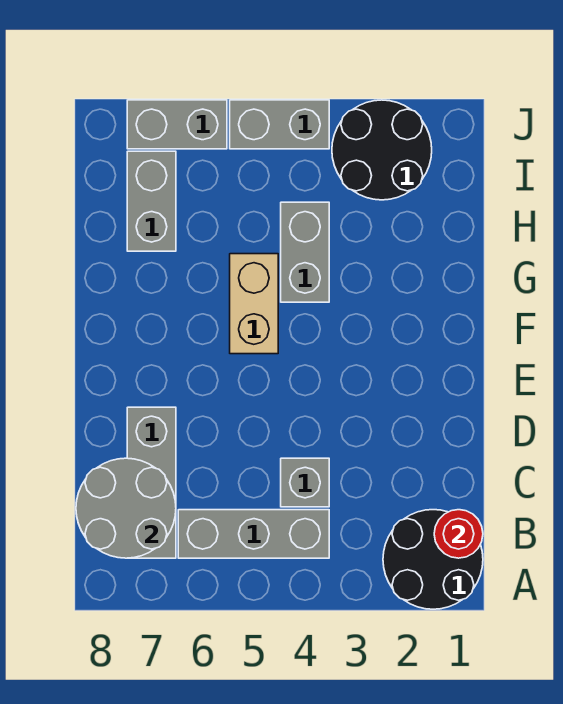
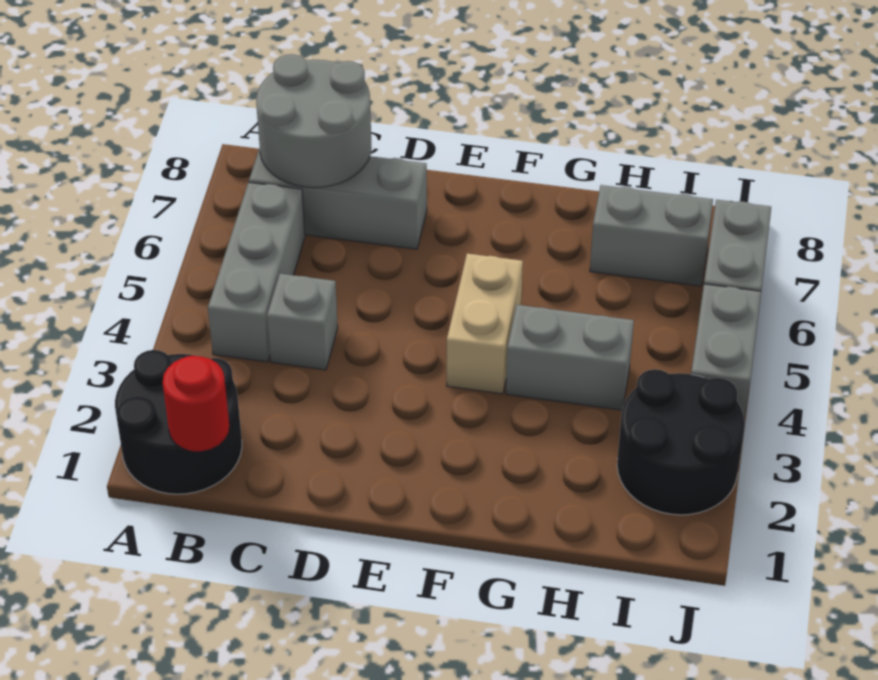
tan 1x2 brick [230,254,278,354] -> tan 1x2 brick turned to [447,253,523,394]

